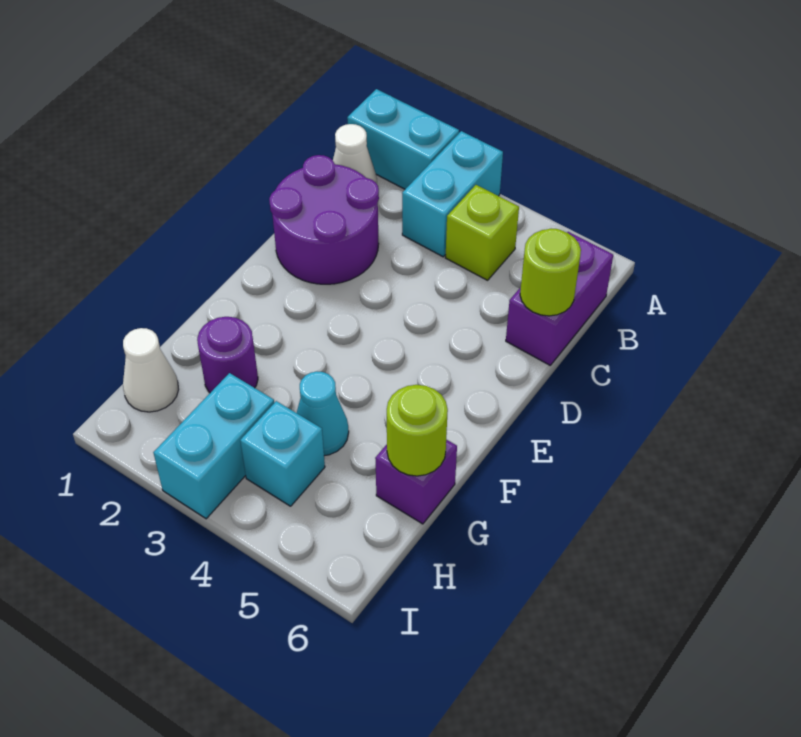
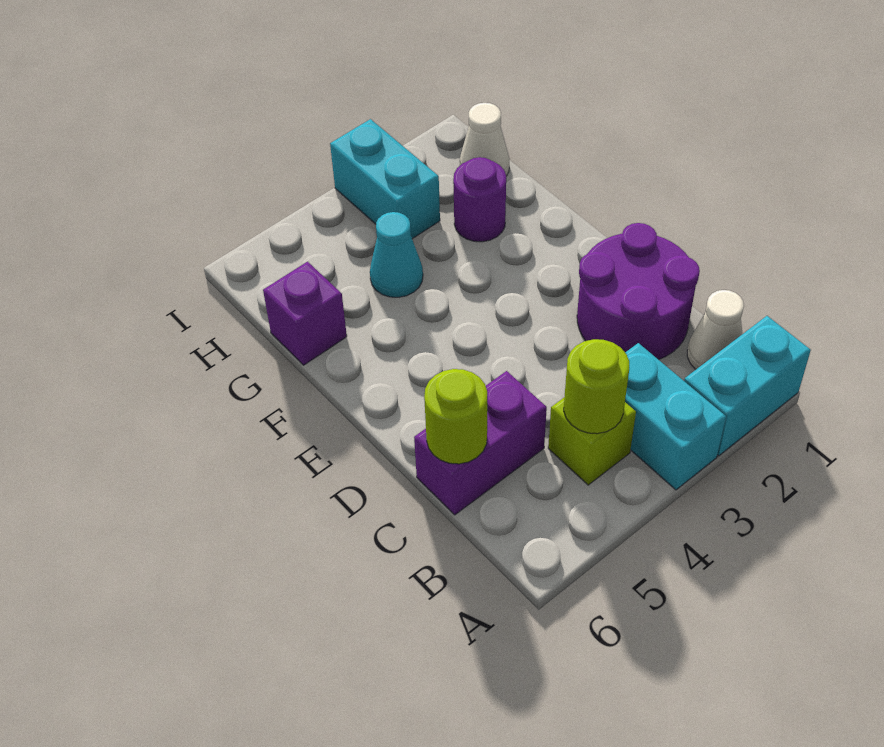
purple 1x2 brick [506,232,613,365] -> purple 1x2 brick turned to [414,371,547,515]
lime 1x1 round brick [387,385,448,476] -> lime 1x1 round brick moved to [564,339,629,434]
cyan 1x1 brick [240,401,325,506] -> none

